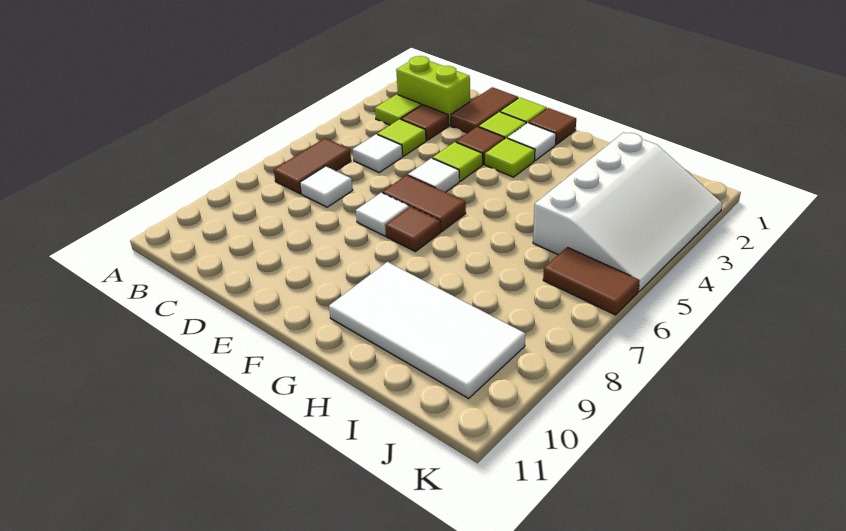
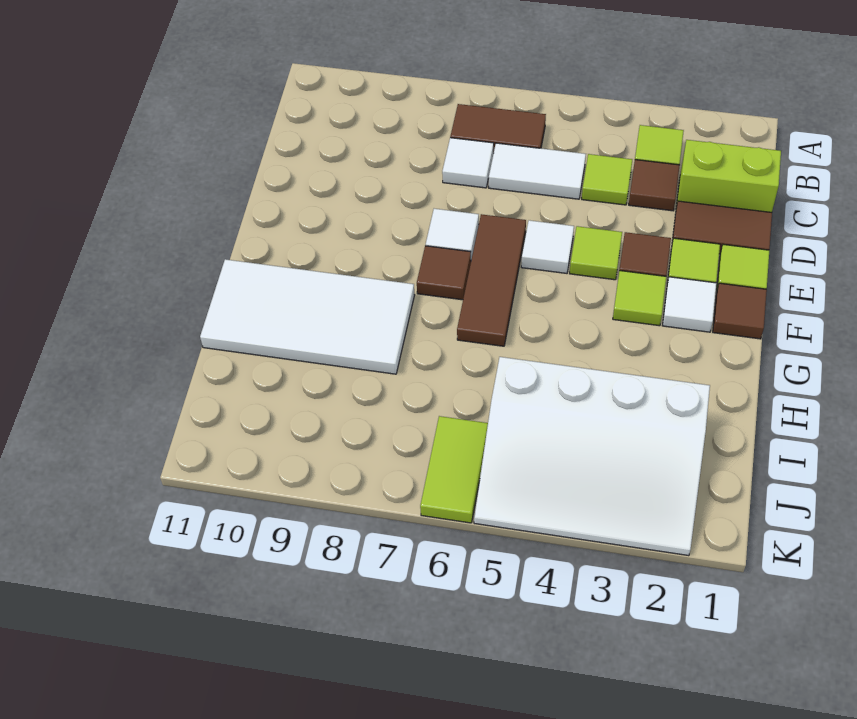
lime 1x2 brick [396,56,470,126] -> lime 1x2 brick turned to [676,140,781,212]
white 1x1 tile [353,134,403,172] -> white 1x2 tile [489,143,586,199]
brown 1x2 tile [383,175,466,232] -> brown 1x3 tile [457,214,526,346]
white 2x4 tile [329,262,525,398] -> white 2x4 tile turned to [200,259,415,374]
brown 1x2 tile [543,247,640,315] -> lime 1x2 tile [420,416,488,523]

